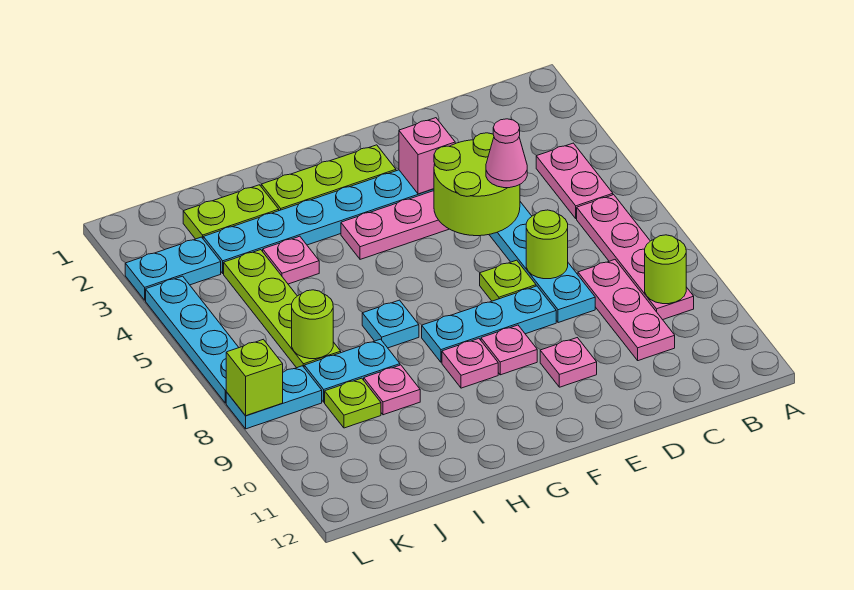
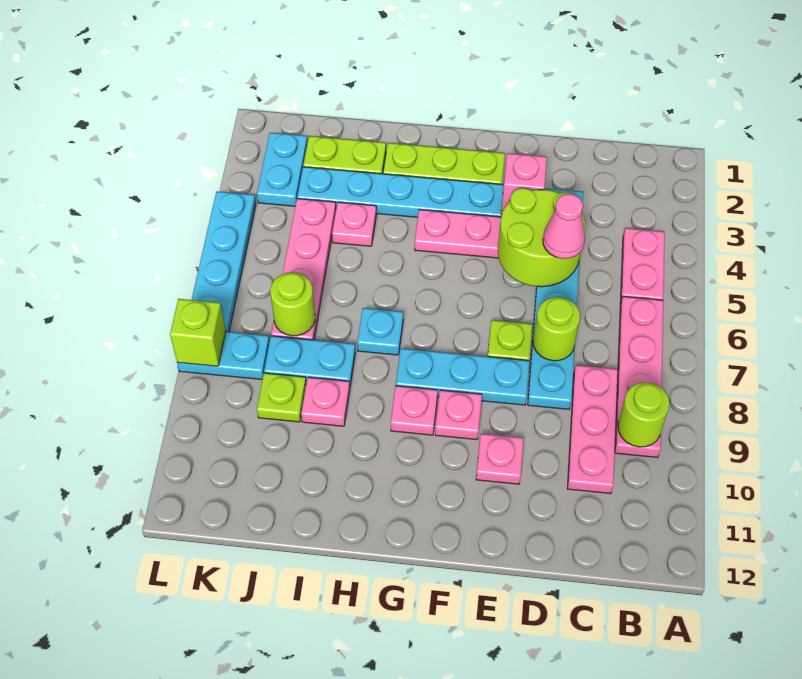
lime 1x4 plate [224,250,341,368] -> pink 1x4 plate [271,199,336,340]
cyan 1x2 plate [125,237,221,300] -> cyan 1x2 plate turned to [257,133,308,206]

